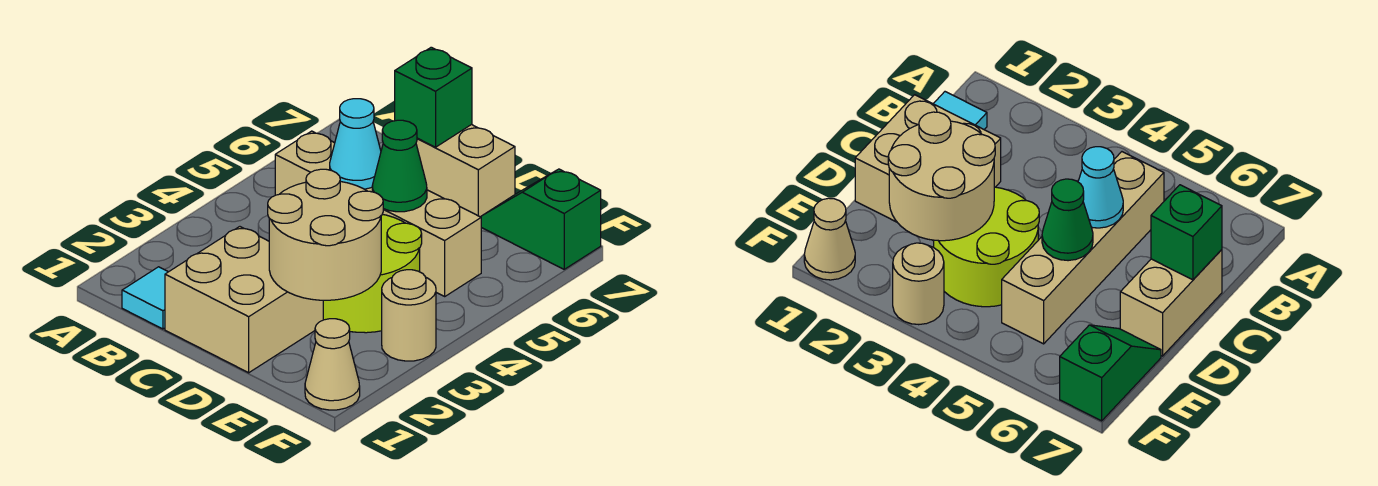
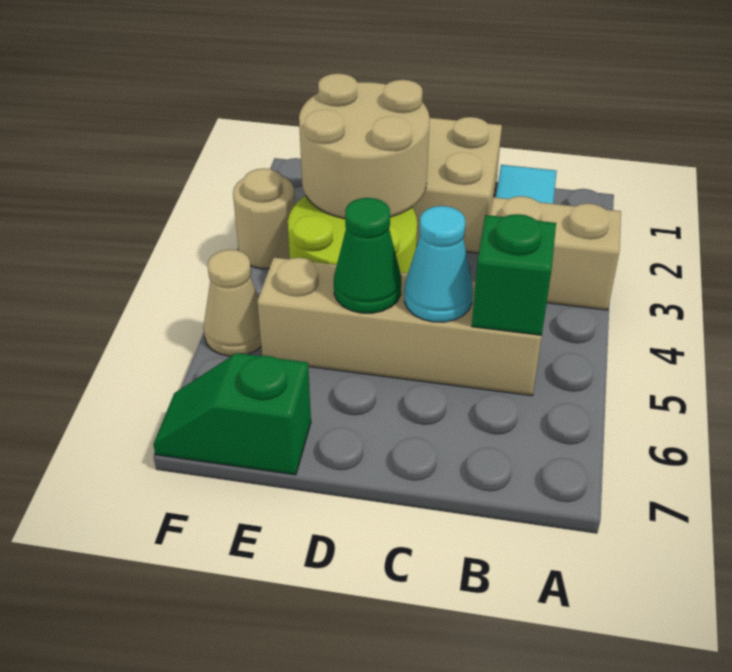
tan 1x2 brick [416,124,515,217] -> tan 1x2 brick moved to [490,196,621,310]
green 1x1 brick [395,47,472,147] -> green 1x1 brick moved to [472,214,556,335]
green 1x2 slope [481,169,601,269] -> green 1x2 slope turned to [153,353,311,475]
tan 1x1 cone [305,319,360,410] -> tan 1x1 cone moved to [203,250,261,356]

